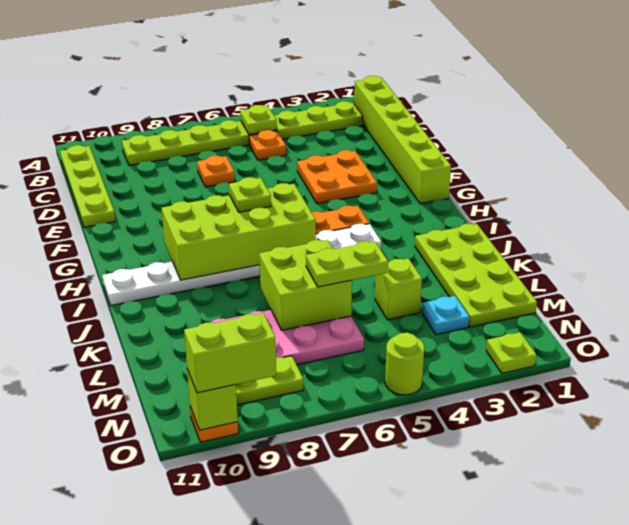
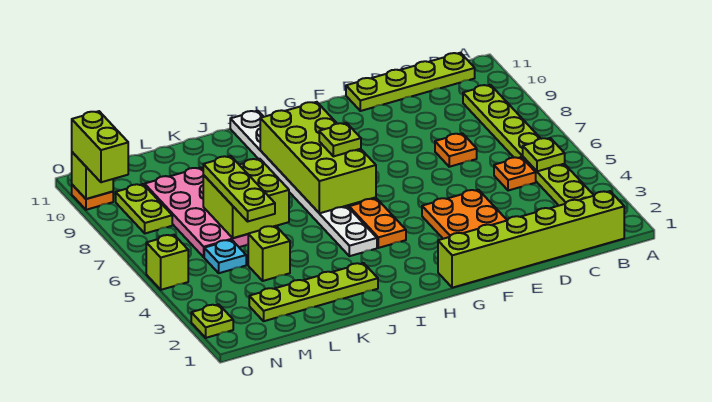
lime 2x4 plate [415,224,537,327] -> lime 1x4 plate [249,263,378,321]
lime 1x2 plate [306,241,388,287] -> lime 1x3 plate [203,156,275,221]
cyan 1x1 plate [422,296,469,335] -> cyan 1x1 plate moved to [204,240,246,273]
lime 1x1 round brick [385,333,424,395] -> lime 1x1 brick [146,235,188,290]

